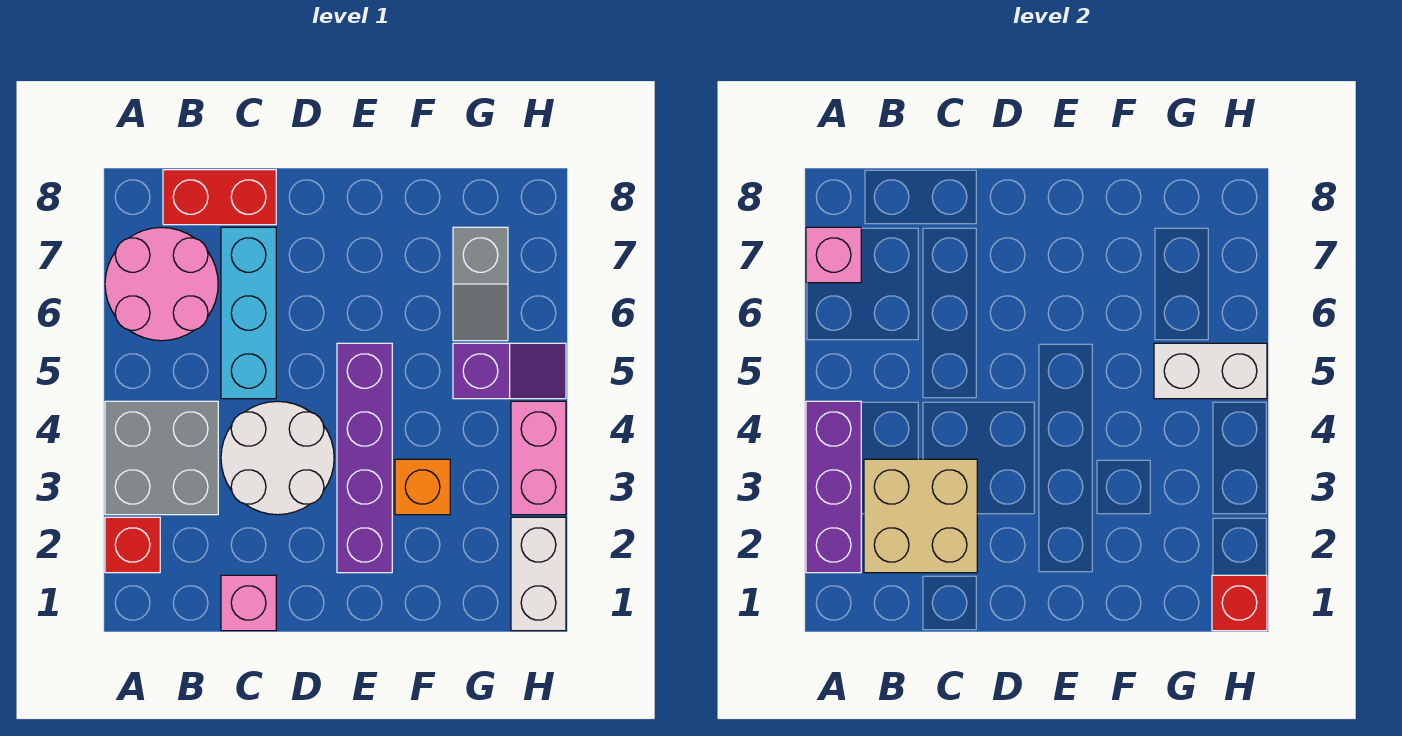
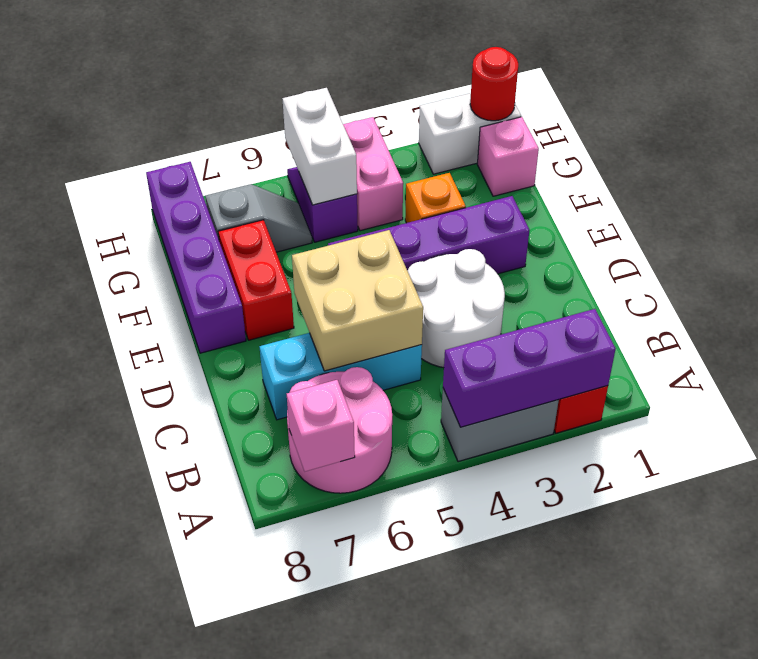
grey 2x2 brick [105,401,218,515] -> grey 1x2 brick [441,389,559,462]
tan 2x2 brick [864,459,977,573] -> tan 2x2 brick moved to [292,230,423,371]
red 1x2 brick [163,170,276,225] -> red 1x2 brick moved to [218,220,294,340]
pink 1x1 brick [221,575,276,631] -> pink 1x1 brick moved to [477,117,539,196]
none -> purple 1x4 brick [146,162,246,353]
red 1x1 brick [1212,575,1267,631] -> red 1x1 round brick [470,47,518,121]
pink 1x2 brick [511,401,566,515] -> pink 1x2 brick turned to [343,117,403,231]

